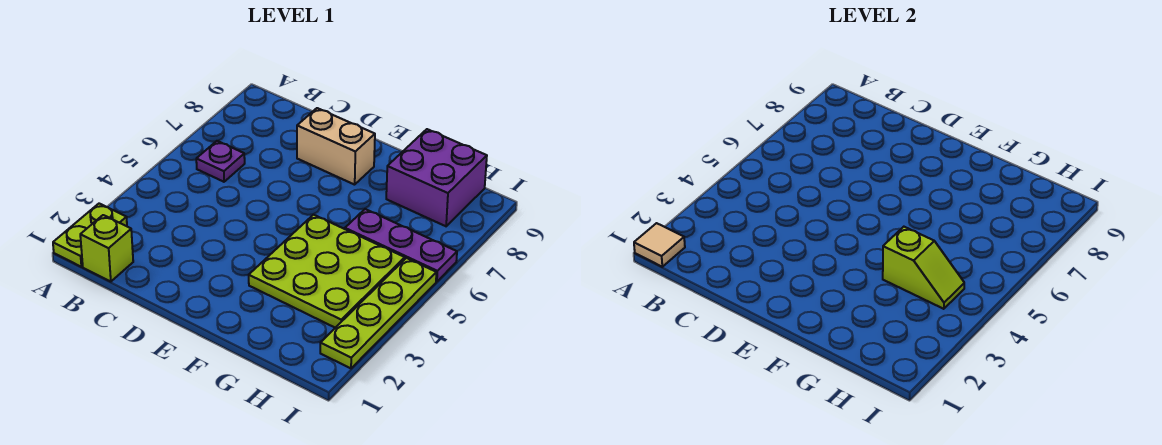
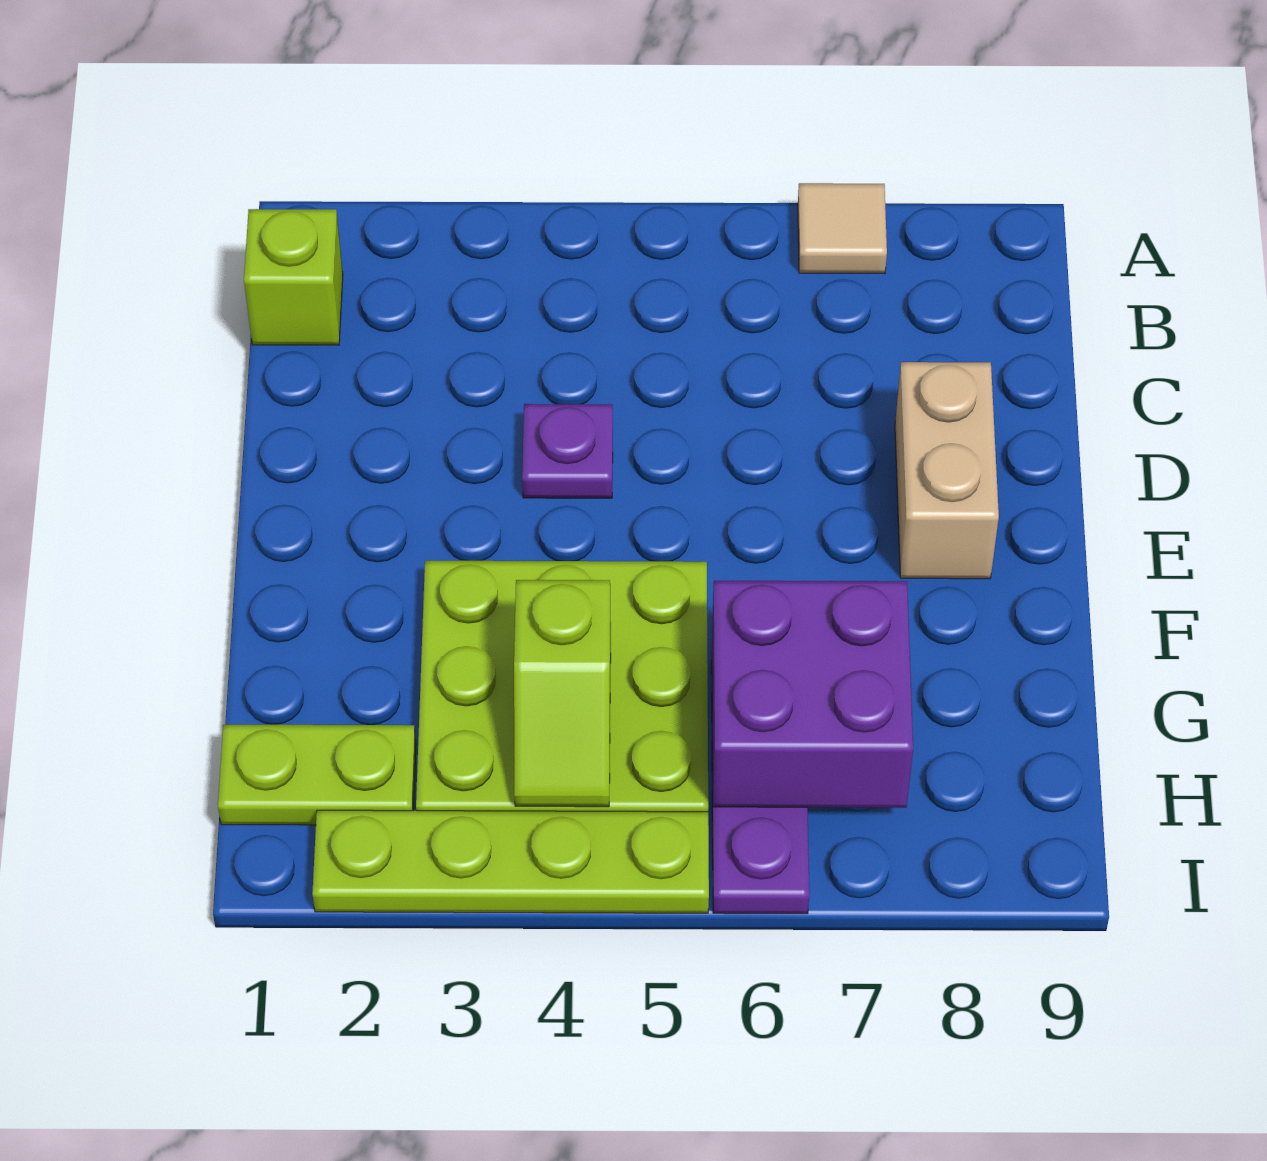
lime 1x2 plate [53,204,127,267] -> lime 1x2 plate moved to [218,725,416,825]
tan 1x1 tile [634,223,685,267] -> tan 1x1 tile moved to [798,183,887,274]
purple 1x1 plate [196,141,245,182] -> purple 1x1 plate moved to [522,404,613,498]
purple 2x2 brick [386,129,487,226] -> purple 2x2 brick moved to [712,581,913,808]

